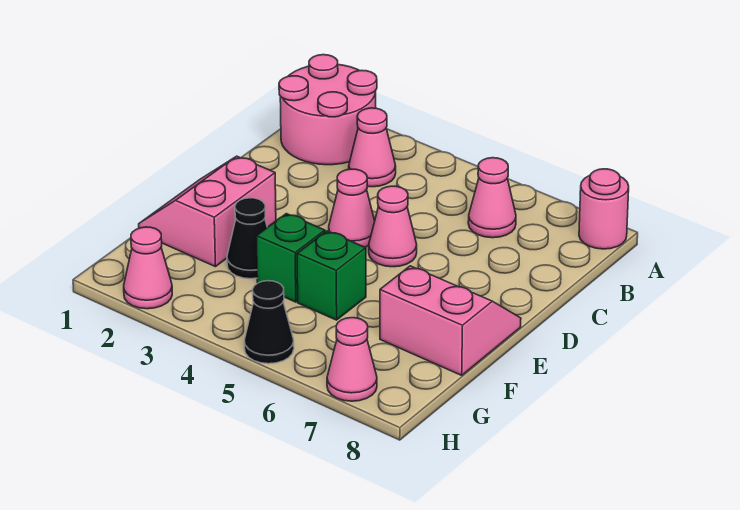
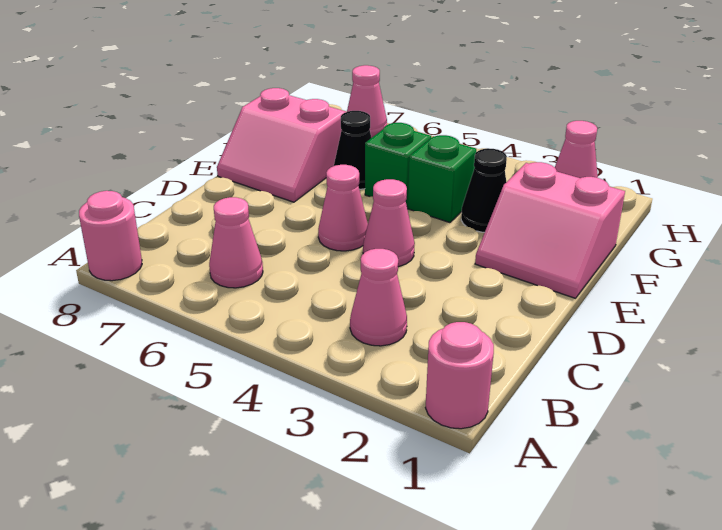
pink 2x2 round brick [279,55,377,165] -> pink 1x1 round brick [425,322,494,429]
pink 2x2 slope [139,156,276,267] -> pink 2x2 slope turned to [475,162,625,298]
black 1x1 cone [244,281,294,364] -> black 1x1 cone moved to [334,111,371,189]

